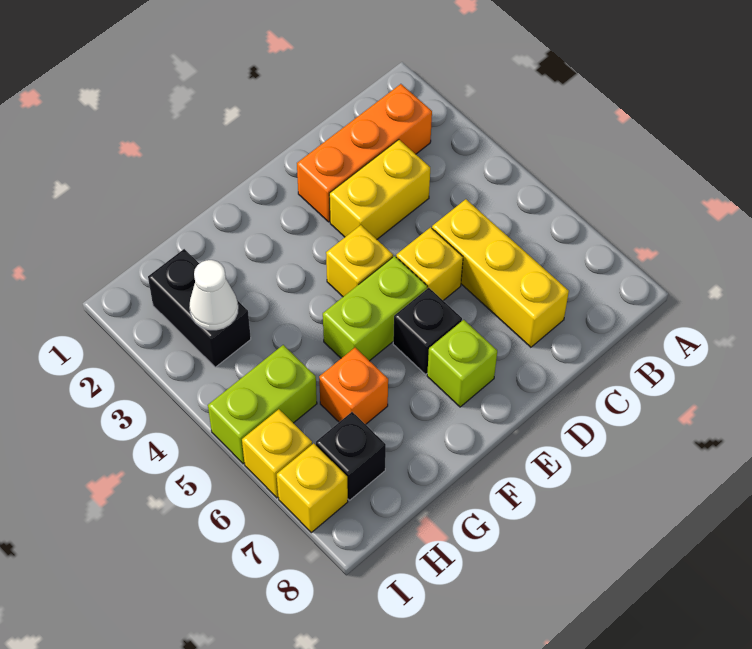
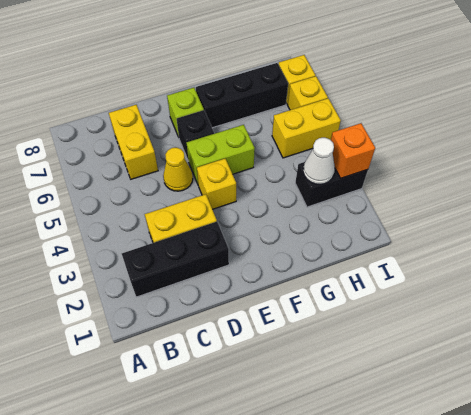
orange 1x3 brick [297,84,432,222] -> black 1x3 brick [122,222,229,297]
yellow 1x3 brick [432,199,569,347] -> yellow 1x2 brick [109,105,158,179]
yellow 1x1 brick [396,227,463,300] -> yellow 1x1 cone [163,148,193,191]
orange 1x1 brick [319,348,388,425] -> orange 1x1 brick moved to [331,123,375,178]
black 1x2 brick [148,249,251,367] -> black 1x2 brick turned to [295,162,368,207]
lime 1x2 brick [208,345,317,464] -> yellow 1x2 brick [272,98,341,158]
black 1x1 brick [316,412,386,500] -> black 1x3 brick [196,63,288,128]

